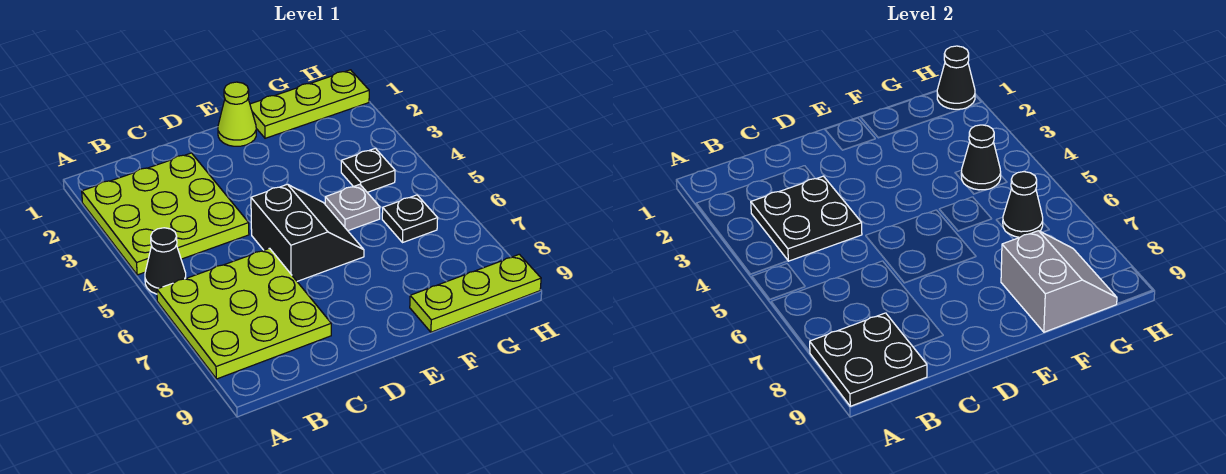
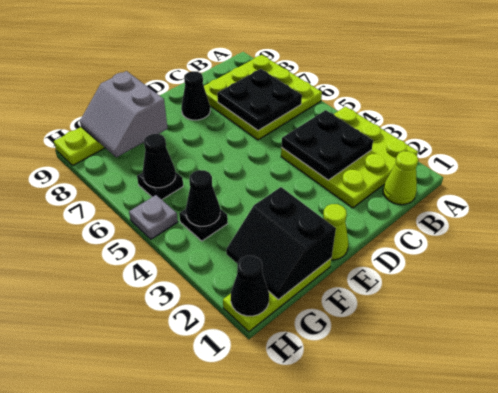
black 1x1 cone [145,228,186,294] -> black 1x1 cone moved to [181,71,210,120]
black 2x2 plate [810,313,927,406] -> black 2x2 plate moved to [217,69,302,131]
none -> lime 1x1 cone [383,151,418,205]
black 2x2 slope [251,184,364,281] -> black 2x2 slope moved to [226,187,336,300]
grey 1x1 plate [325,184,380,231] -> grey 1x1 plate moved to [129,195,178,239]

